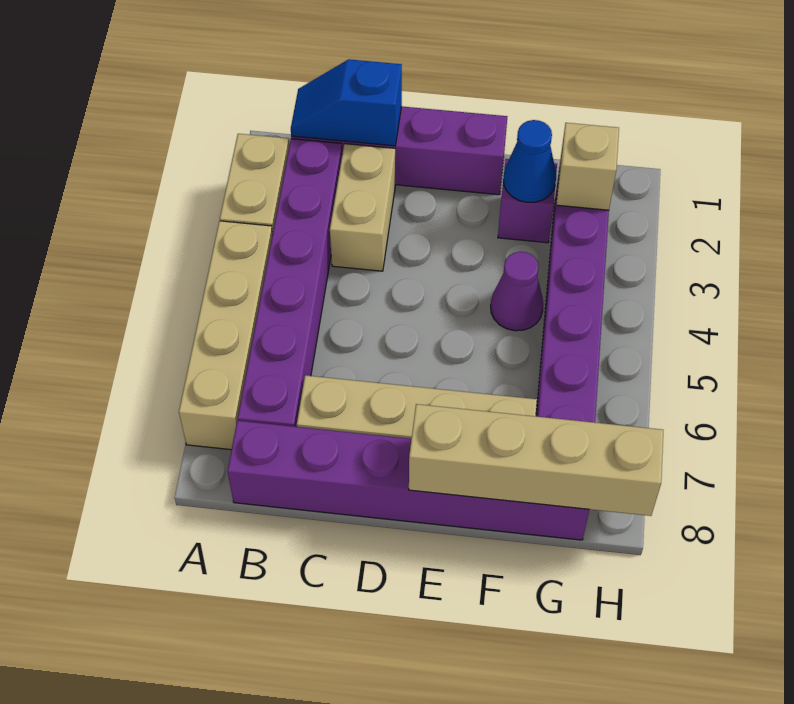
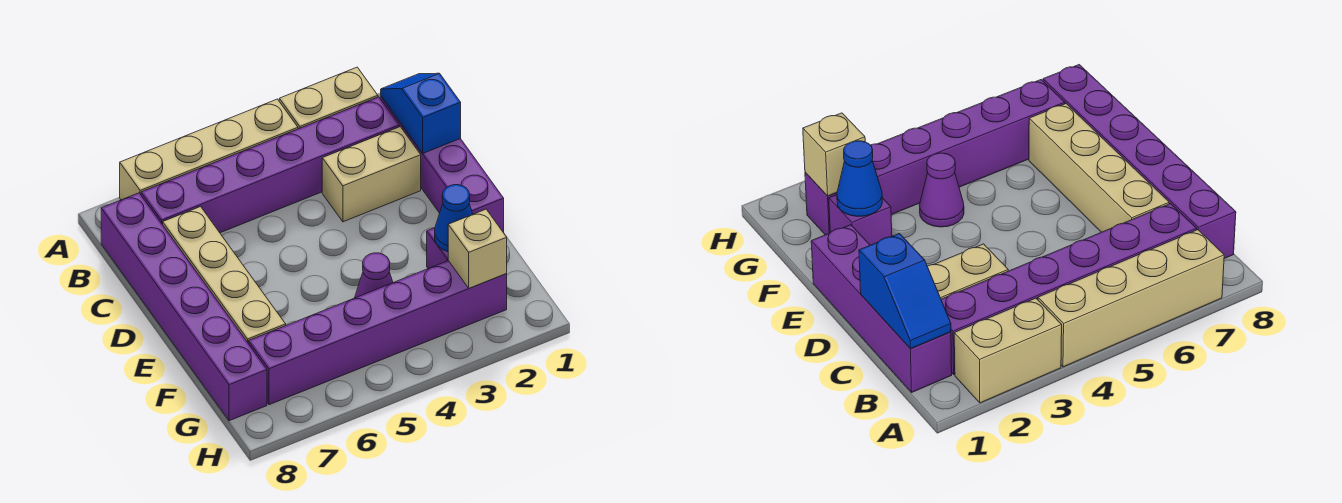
tan 1x4 brick [409,404,663,516] -> none

